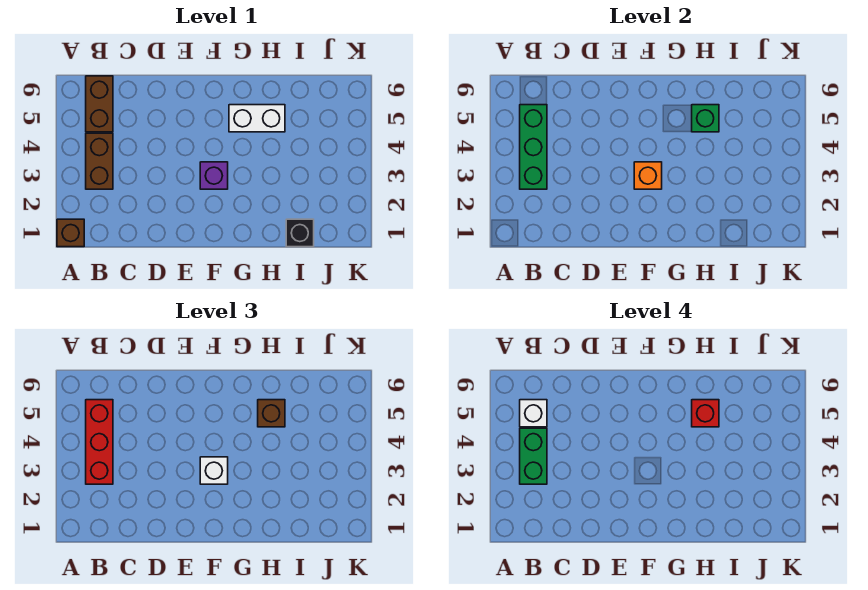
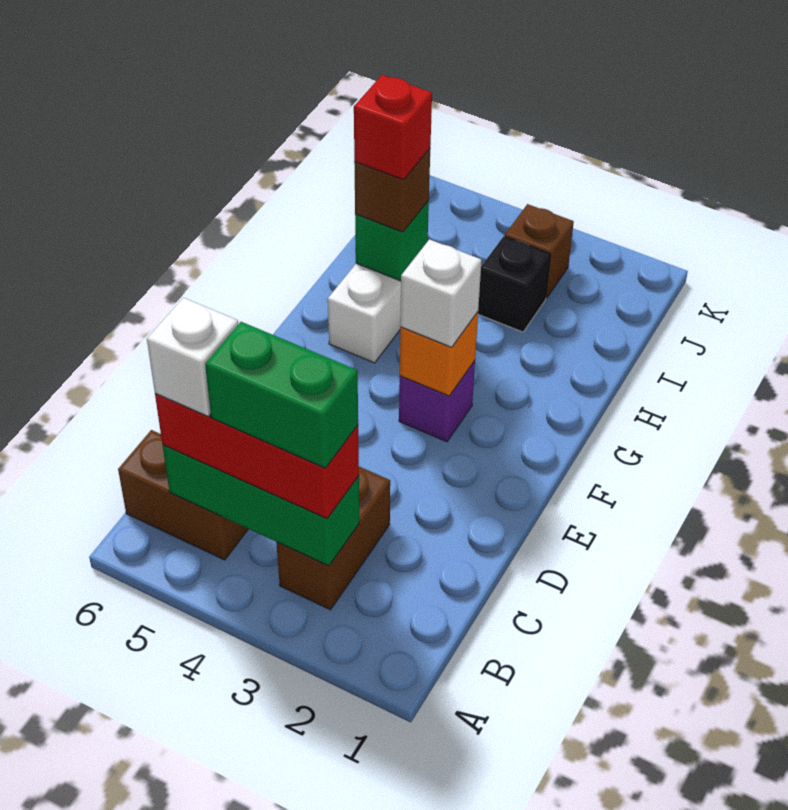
brown 1x1 brick [57,219,84,247] -> brown 1x1 brick moved to [505,204,574,298]
brown 1x2 brick [86,133,113,189] -> brown 1x2 brick turned to [276,467,390,610]
black 1x1 brick [286,219,314,247] -> black 1x1 brick moved to [478,236,550,332]

